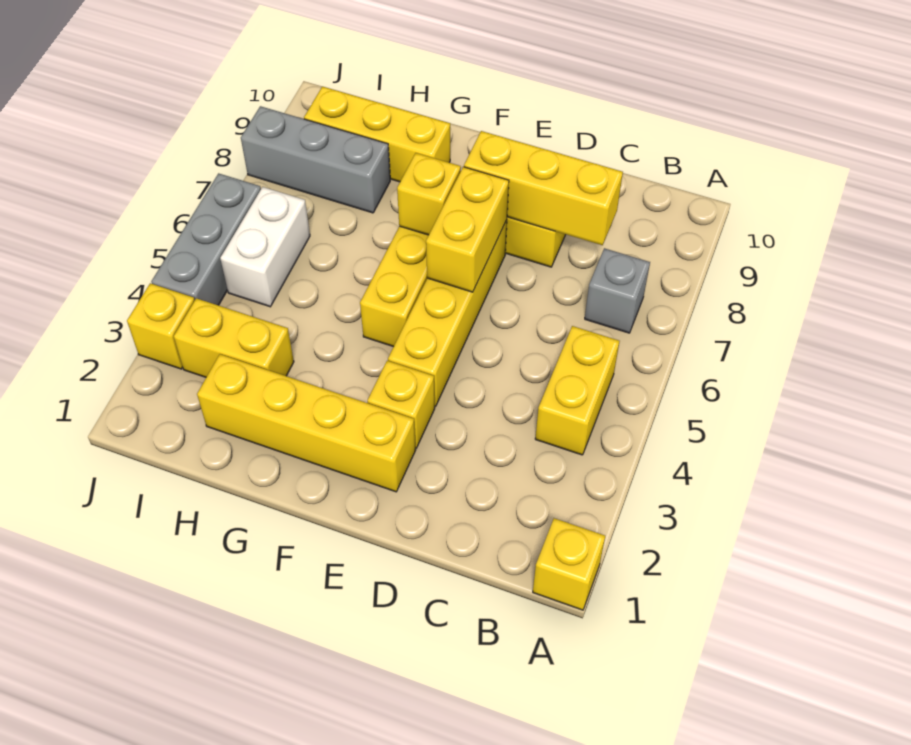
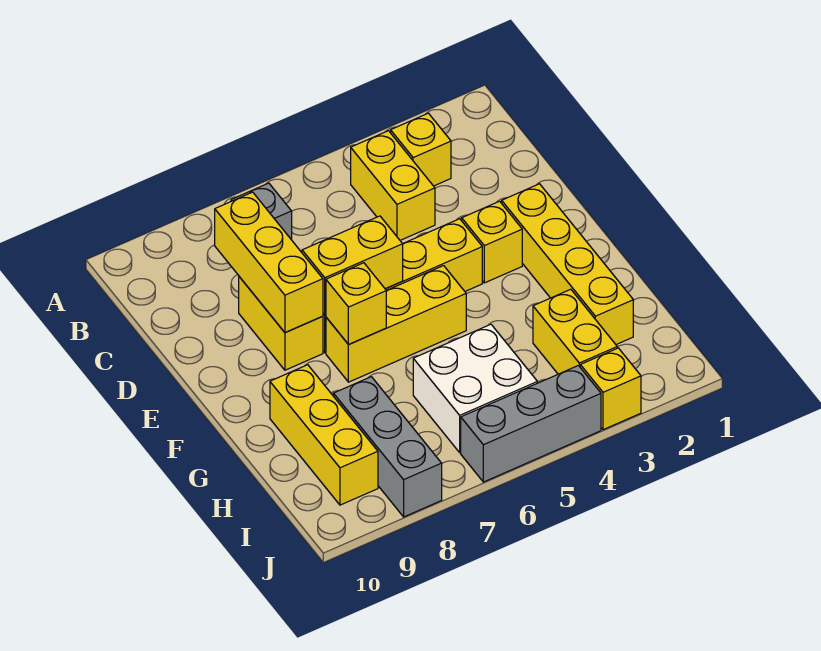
yellow 1x1 brick [533,518,605,610] -> yellow 1x1 brick moved to [391,113,451,186]
yellow 1x2 brick [535,326,620,455] -> yellow 1x2 brick turned to [351,131,435,240]
white 1x2 brick [220,187,310,307] -> white 2x2 brick [413,324,537,453]

